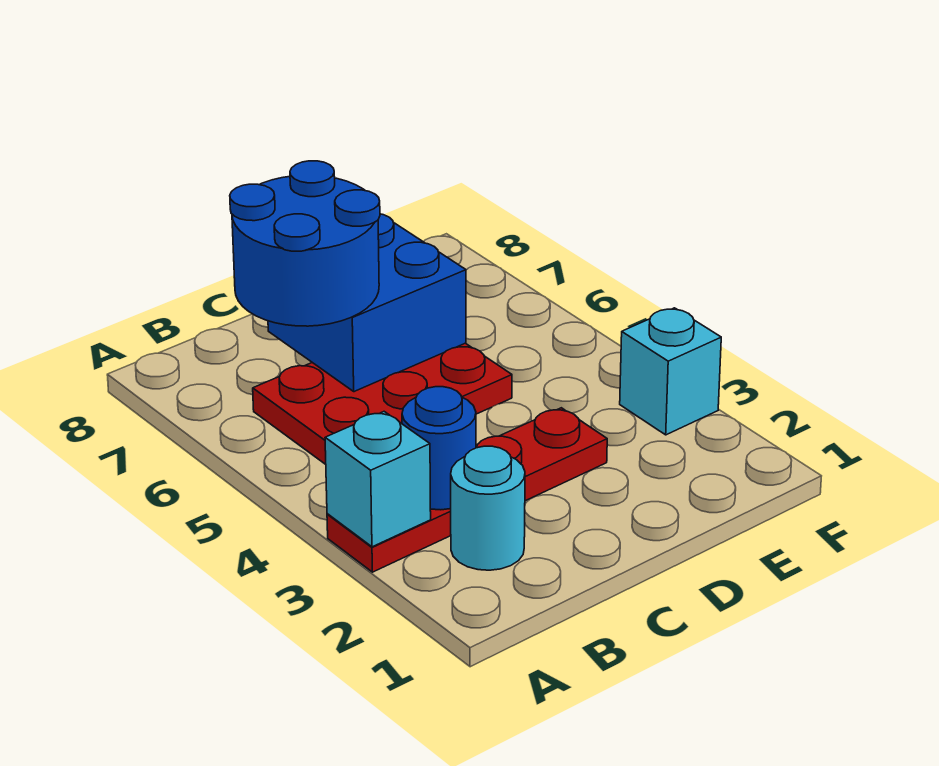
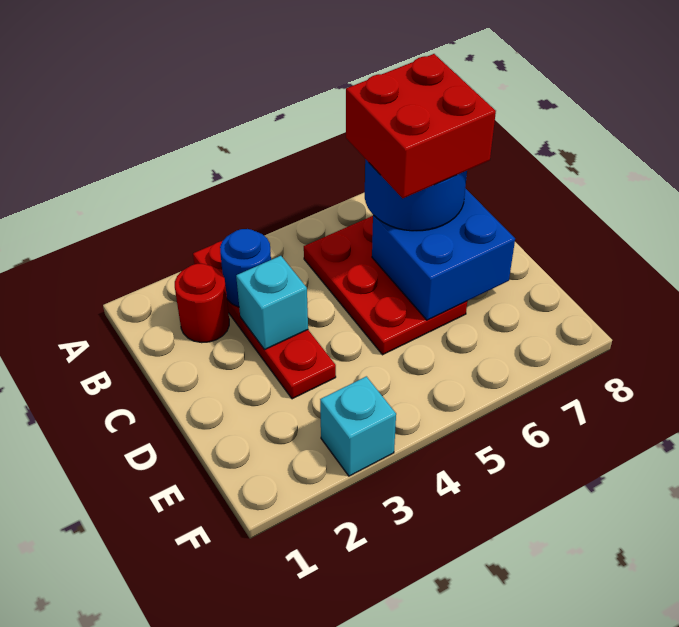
cyan 1x1 brick [325,412,431,547] -> cyan 1x1 brick moved to [236,256,308,350]
cyan 1x1 round brick [451,446,525,570] -> red 1x1 round brick [175,264,229,343]
none -> red 2x2 brick [346,54,496,198]

